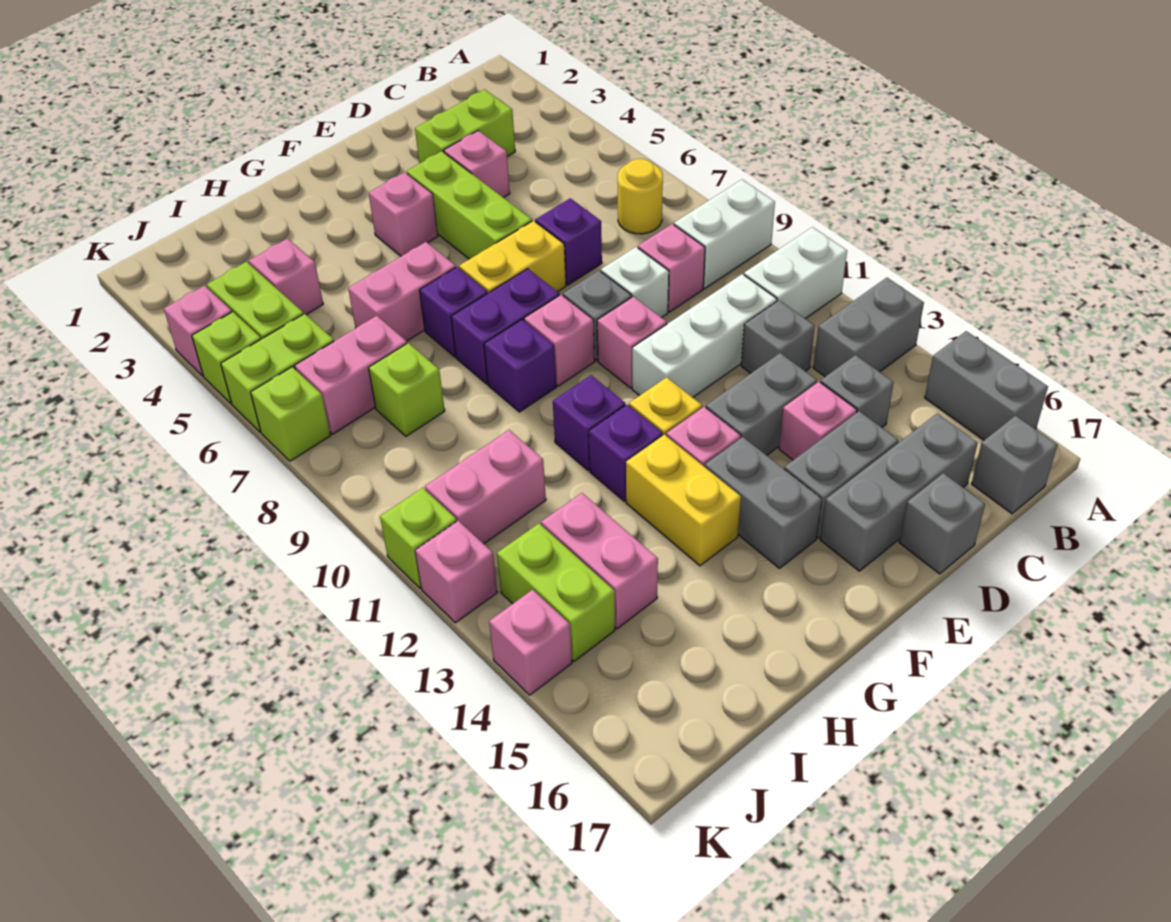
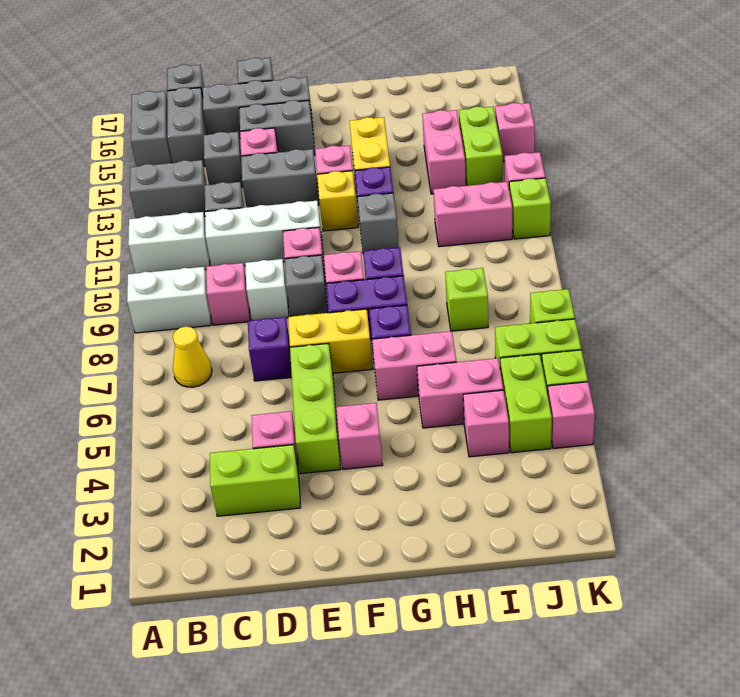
yellow 1x1 round brick [617,159,663,234] -> yellow 1x1 cone [173,327,212,387]
grey 1x2 brick [705,437,822,568] -> grey 1x2 brick moved to [167,88,207,166]
purple 1x1 brick [553,375,625,470] -> grey 1x1 brick [357,193,399,251]
pink 1x2 brick [294,316,407,434] -> pink 1x2 brick moved to [417,358,503,428]

